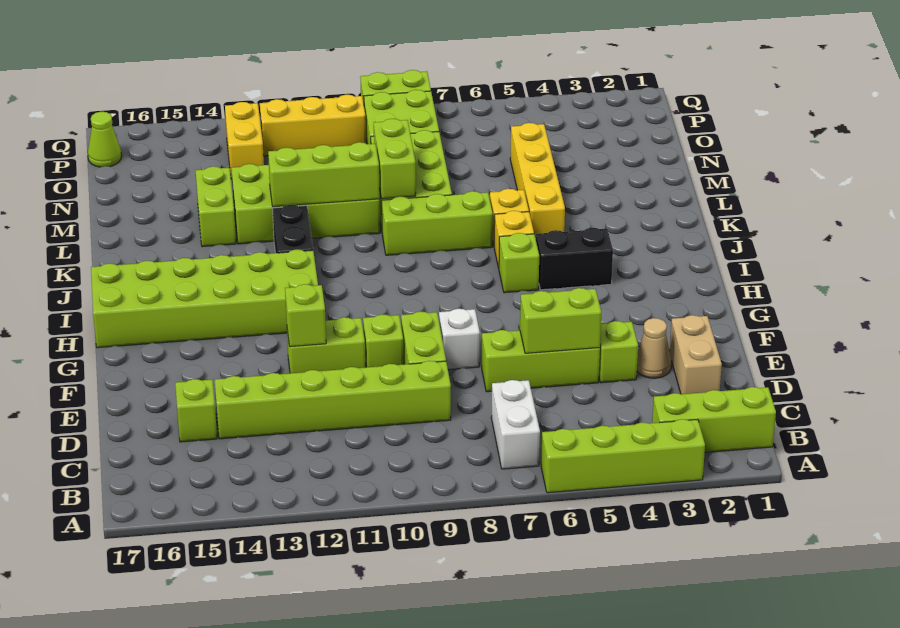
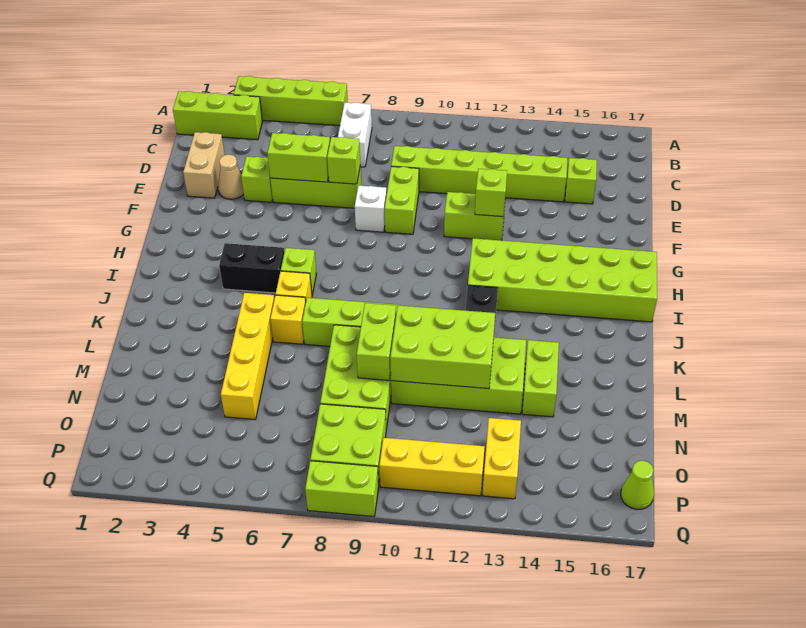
lime 1x1 brick [363,314,404,367] -> lime 1x1 brick moved to [327,137,360,184]
lime 1x3 brick [268,142,380,207] -> lime 2x3 brick [390,305,495,389]

